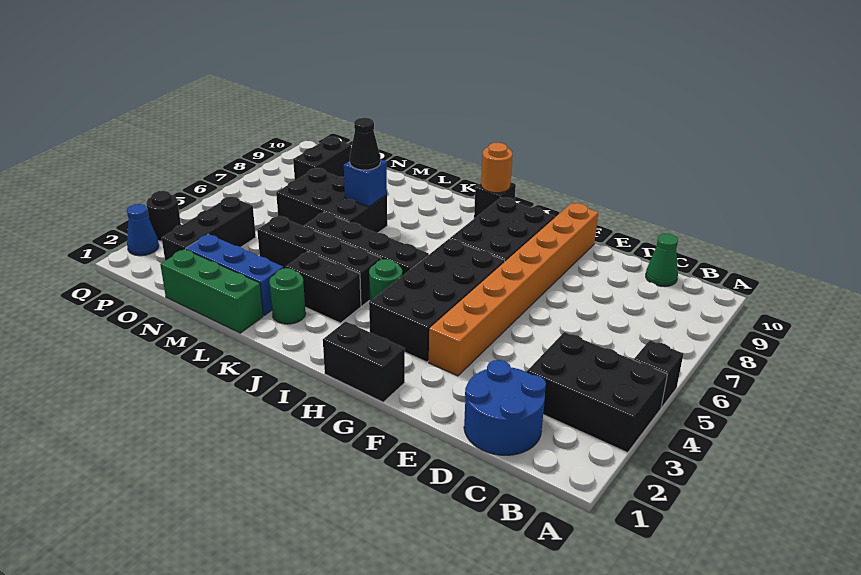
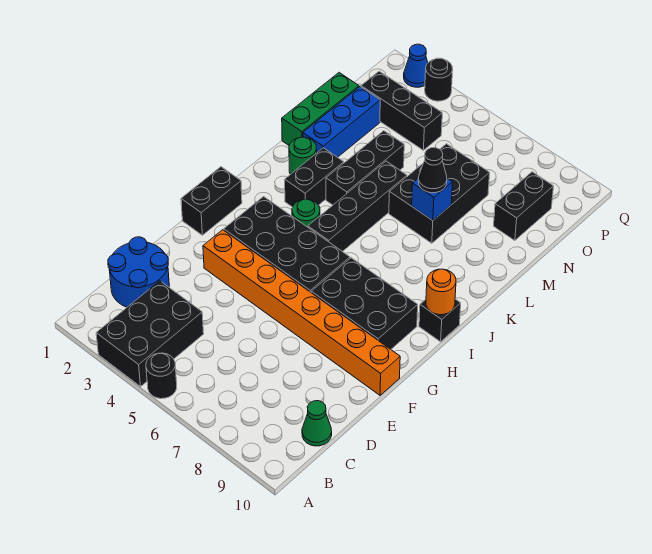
black 1x1 brick [634,340,683,408] -> black 1x1 round brick [146,353,177,399]
black 1x4 brick [257,216,381,306] -> black 1x3 brick [326,131,404,205]
black 1x2 brick [293,137,351,180] -> black 1x2 brick turned to [494,172,554,241]

